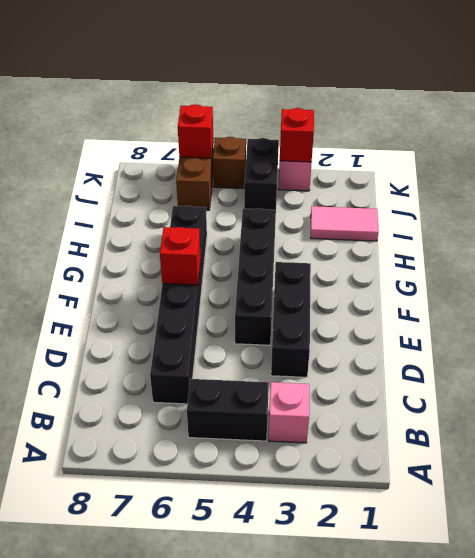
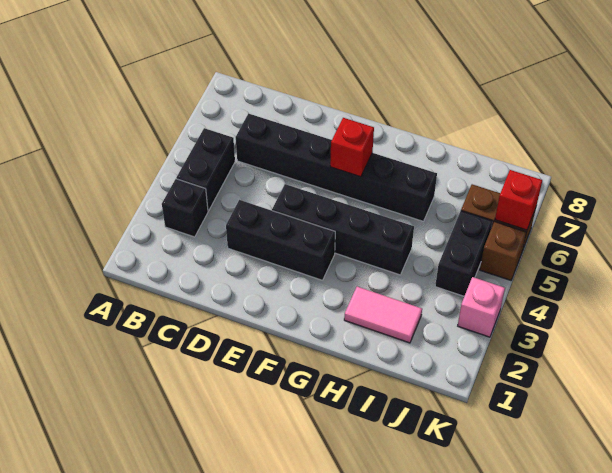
pink 1x1 brick [268,382,309,443] -> black 1x1 brick [162,179,208,237]
pink 1x2 tile [311,206,379,241] -> pink 1x2 tile turned to [344,287,422,343]
black 1x2 brick [244,138,279,210] -> black 1x2 brick turned to [435,211,492,296]
red 1x1 brick [280,108,314,162] -> none

